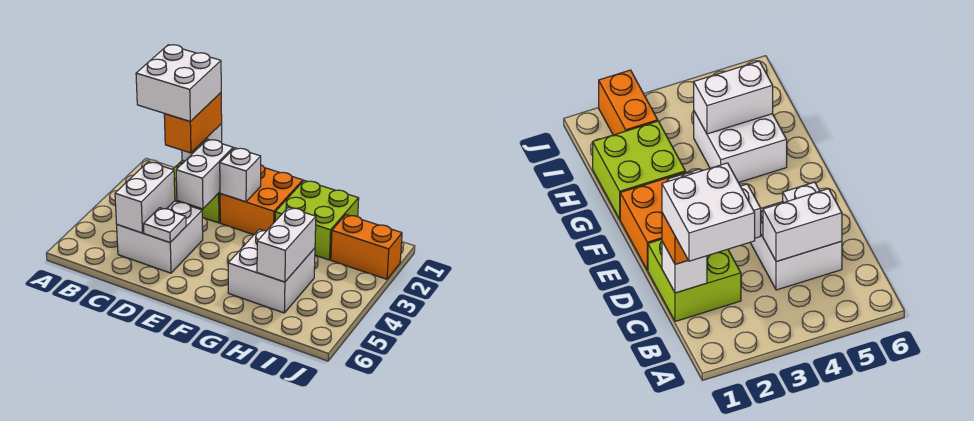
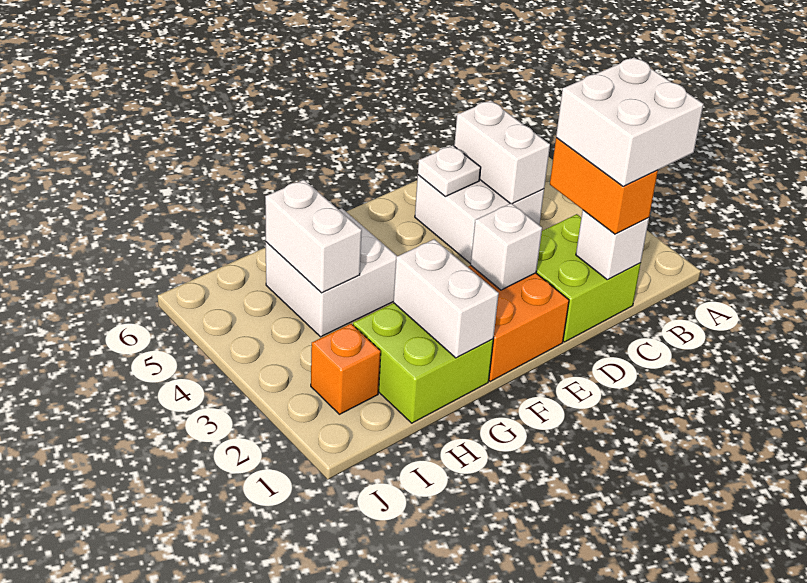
white 1x2 brick [176,139,233,209] -> white 1x2 brick moved to [393,239,499,358]
orange 1x2 brick [331,215,402,279] -> orange 1x1 brick [311,324,381,414]

